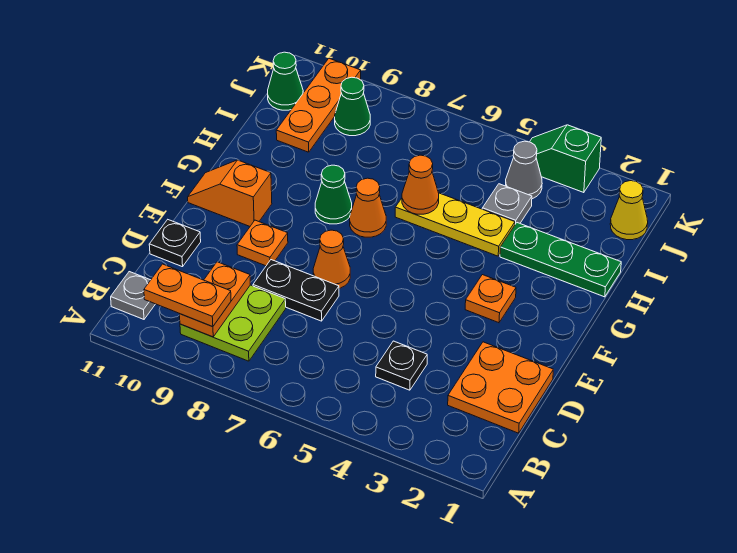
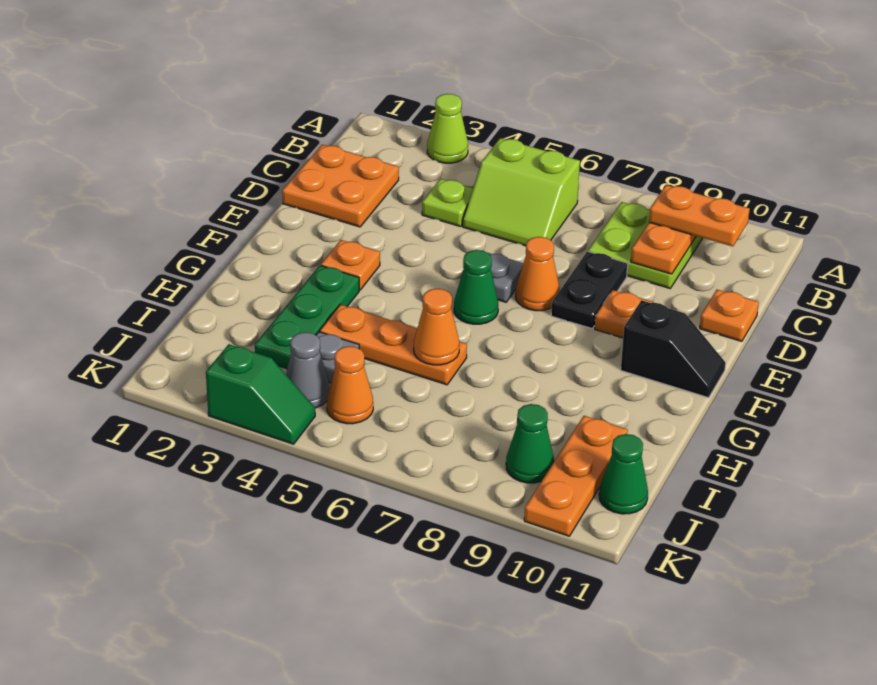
none -> lime 1x1 cone [427,94,468,163]
none -> lime 2x2 slope [463,138,580,246]
grey 1x1 plate [111,272,155,319] -> grey 1x1 plate moved to [489,253,523,302]
black 1x1 plate [376,341,427,390] -> lime 1x1 plate [422,179,473,227]
black 1x2 plate [253,260,339,321] -> black 1x2 plate turned to [551,251,628,328]
black 1x1 plate [149,220,201,267] -> orange 1x1 plate [700,290,759,341]
orange 1x2 slope [188,160,272,226] -> black 1x2 slope [621,300,726,398]
orange 1x1 cone [350,178,386,237] -> orange 1x1 cone moved to [327,346,373,424]
green 1x1 cone [315,165,352,224] -> green 1x1 cone moved to [454,250,498,324]
green 1x3 plate [500,223,621,297] -> green 1x3 plate turned to [255,265,359,369]
yellow 1x3 plate [395,193,515,256] -> orange 1x3 plate [320,304,467,385]
yellow 1x1 cone [610,181,648,240] -> none

